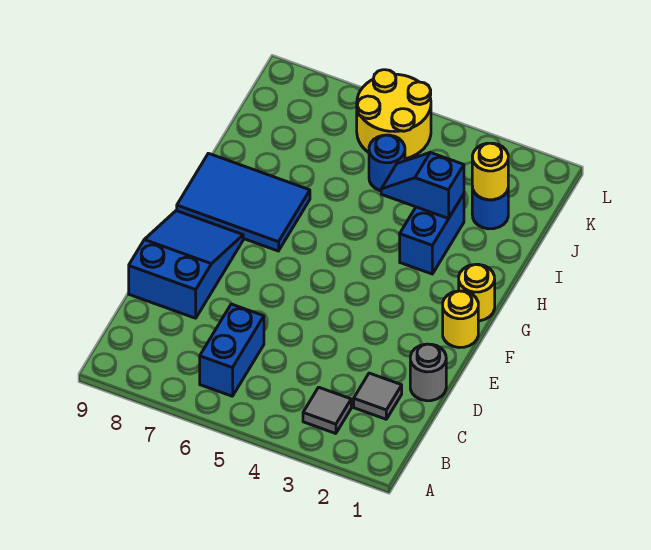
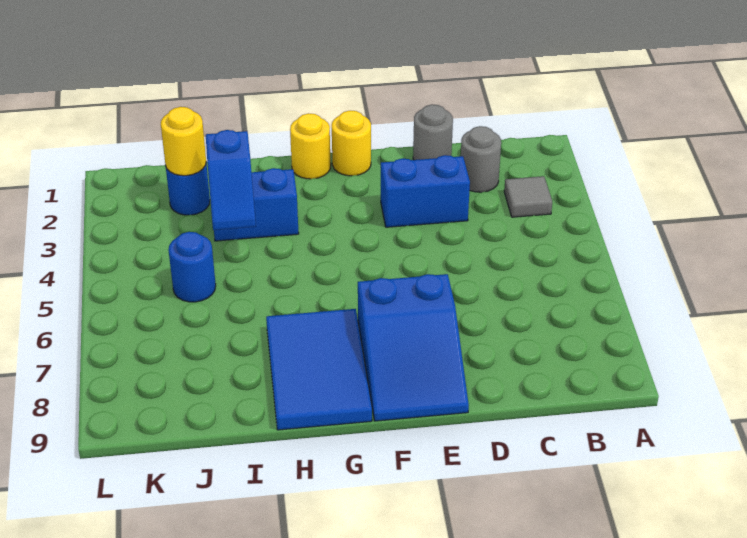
blue 1x2 brick [200,304,264,396] -> blue 1x2 brick moved to [381,155,470,227]
grey 1x1 tile [354,373,402,419] -> grey 1x1 round brick [461,126,501,192]
blue 2x3 slope [129,211,243,318] -> blue 2x3 slope turned to [358,274,469,421]
yellow 2x2 round brick [357,70,431,159] -> none

